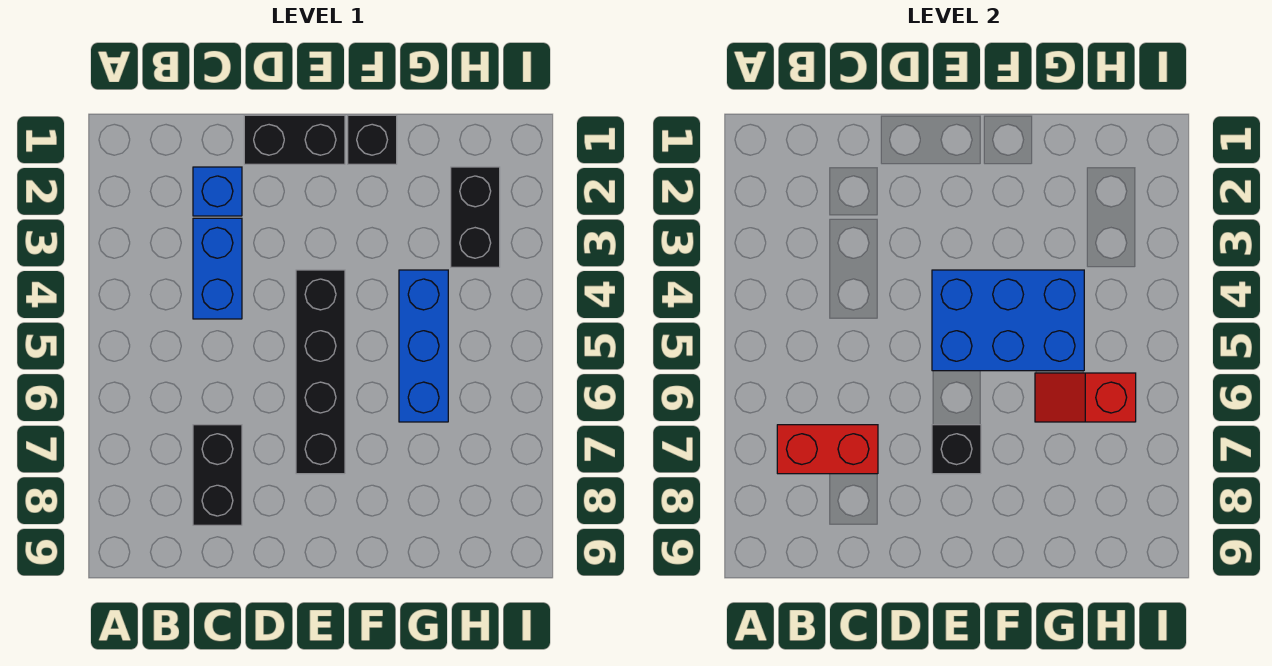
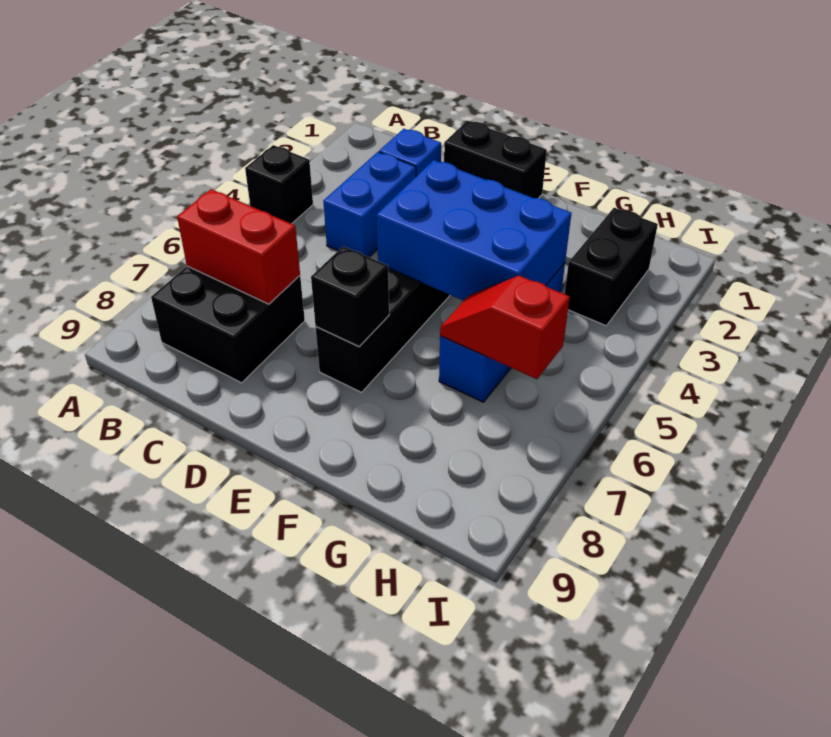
black 1x2 brick [193,425,242,525] -> black 2x2 brick [151,266,305,383]
black 1x1 brick [348,115,397,164] -> black 1x1 brick moved to [245,145,313,224]

